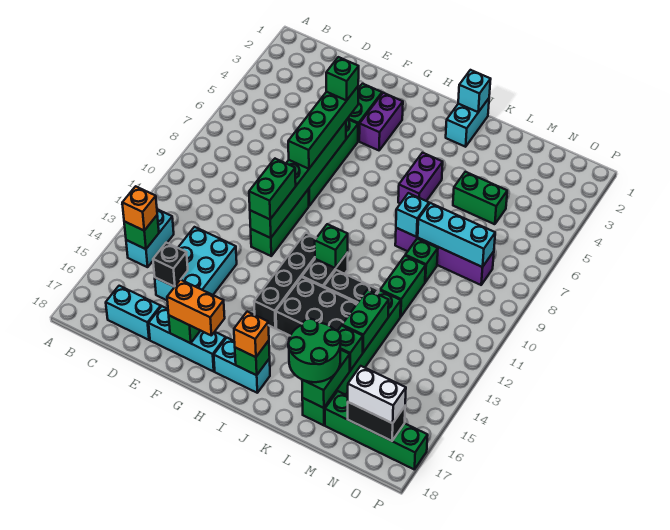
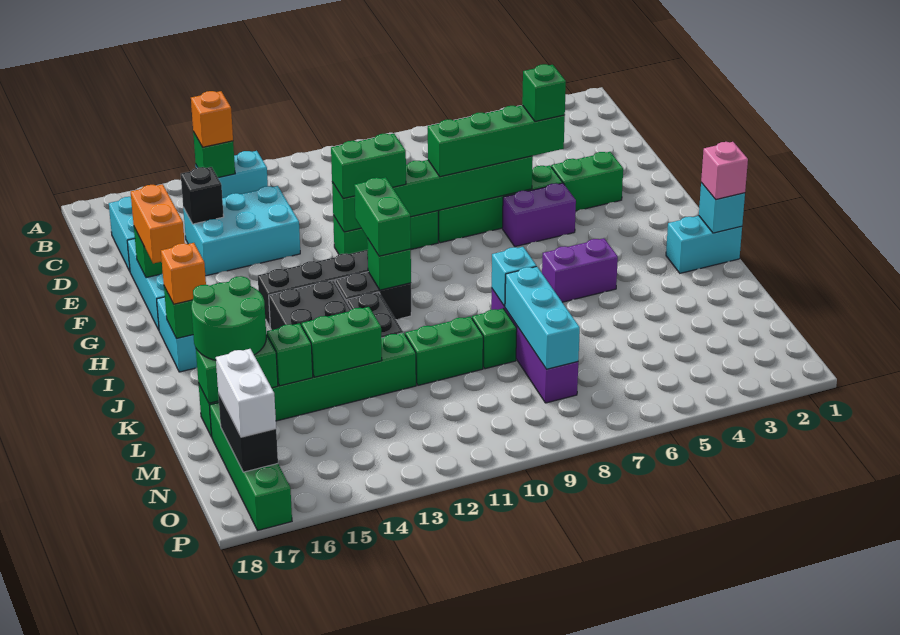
purple 1x2 brick [359,93,403,150] -> purple 1x2 brick moved to [502,183,576,247]
none -> pink 1x1 brick [701,142,748,200]
green 1x2 brick [453,172,507,224] -> green 1x2 brick moved to [354,177,411,256]

